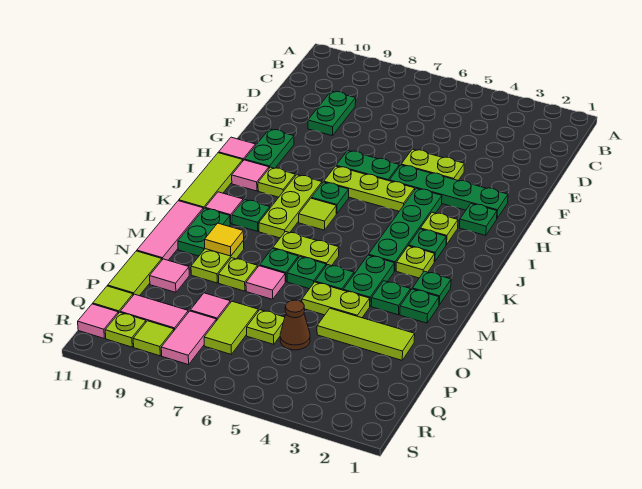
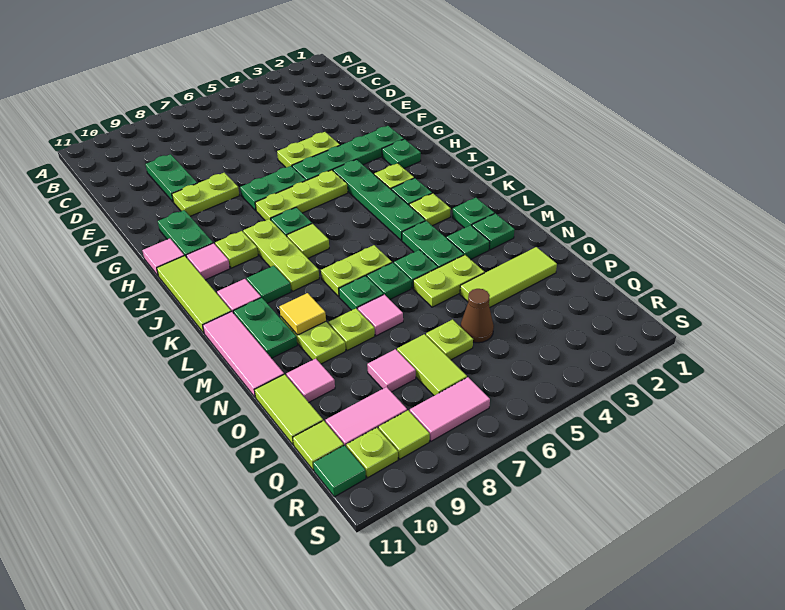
none -> lime 1x2 plate [172,173,239,216]
green 1x1 plate [232,199,270,231] -> green 1x1 tile [247,266,291,303]
pink 1x2 tile [161,311,216,365] -> pink 1x2 tile turned to [410,377,490,441]
pink 1x1 tile [78,304,118,339] -> green 1x1 tile [313,445,366,497]

